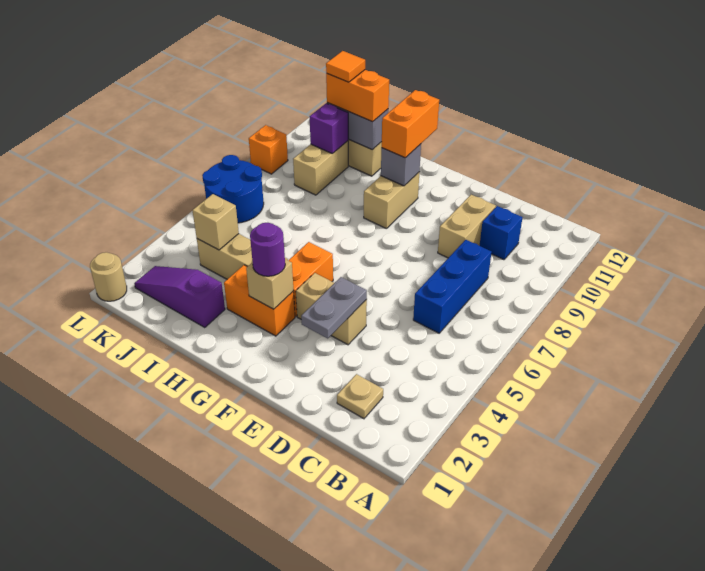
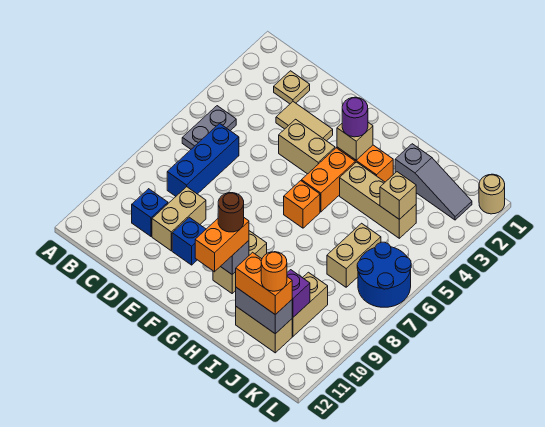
none -> tan 1x2 tile [276,102,333,141]
grey 1x2 plate [301,277,367,339] -> grey 1x2 plate moved to [182,106,236,149]
none -> blue 1x1 brick [172,217,206,265]
none -> brown 1x1 round brick [218,193,244,232]
purple 1x3 slope [134,266,225,328] -> grey 1x3 slope [395,144,472,220]
none -> tan 1x2 brick [327,223,381,287]
orange 1x1 tile [326,51,365,82] -> orange 1x1 round brick [261,252,287,291]
orange 1x1 brick [249,125,288,174] -> orange 1x1 brick moved to [284,181,320,228]

